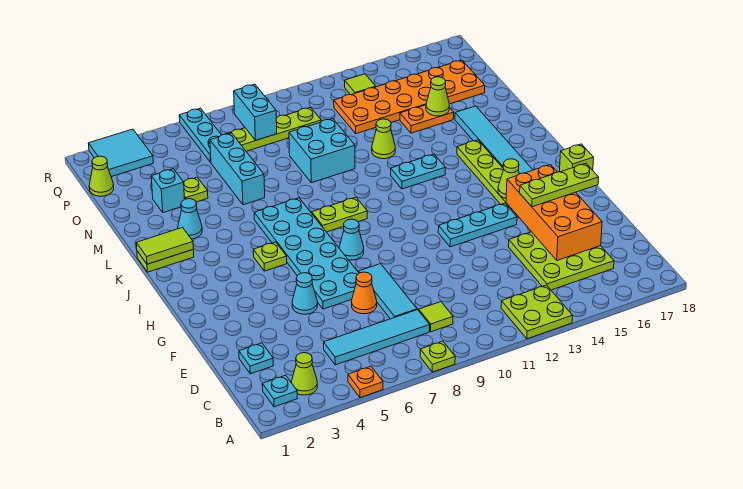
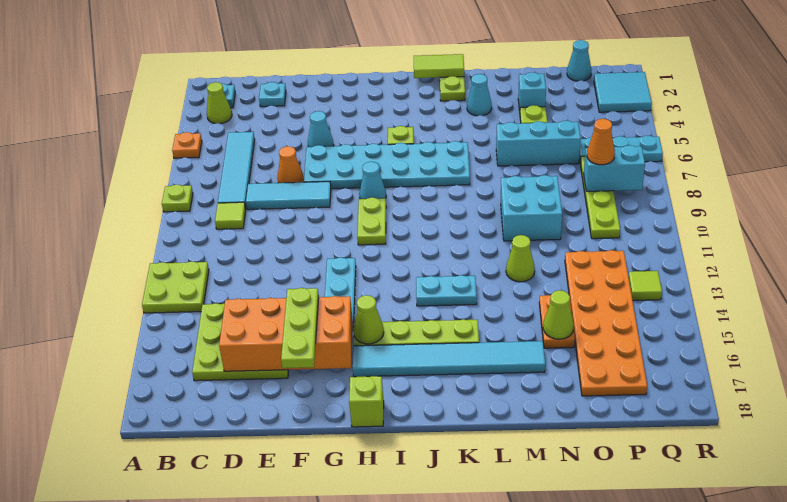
lime 1x2 plate [312,198,367,232] -> lime 1x2 plate moved to [357,198,386,245]
lime 1x2 tile [136,228,193,264] -> lime 1x2 tile turned to [414,54,464,78]
cyan 1x2 plate [391,154,445,189] -> cyan 1x2 plate turned to [416,275,477,306]
lime 1x1 cone [89,156,114,196] -> cyan 1x1 cone [567,40,592,81]
none -> orange 1x1 cone [587,119,615,165]

